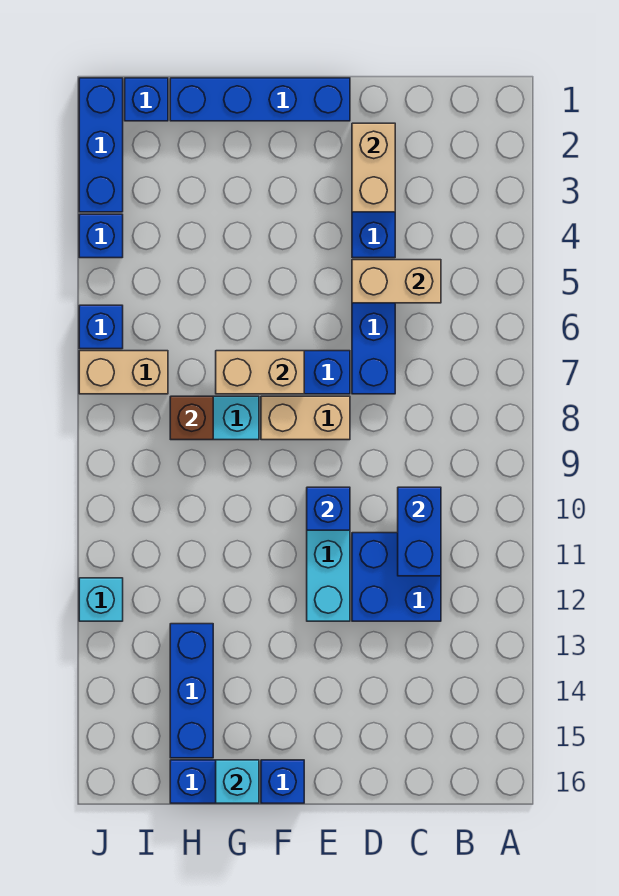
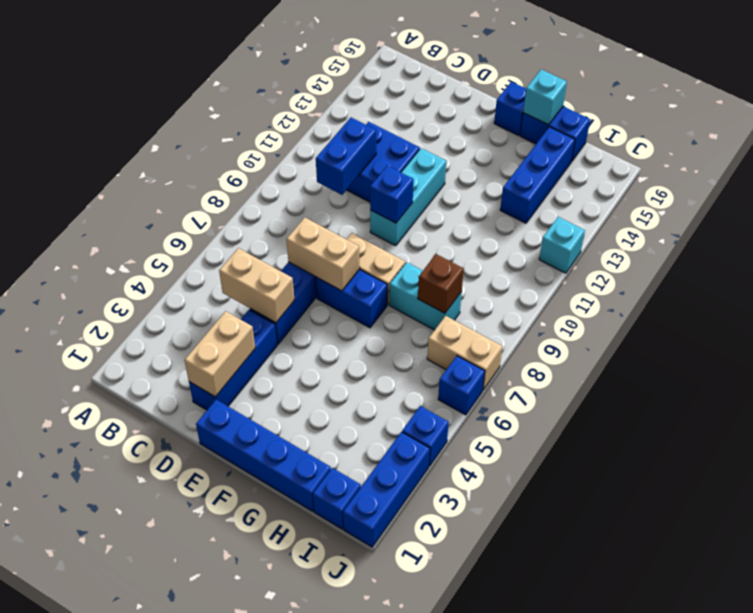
tan 1x2 brick [216,351,304,394] -> tan 1x2 brick moved to [286,217,360,291]

